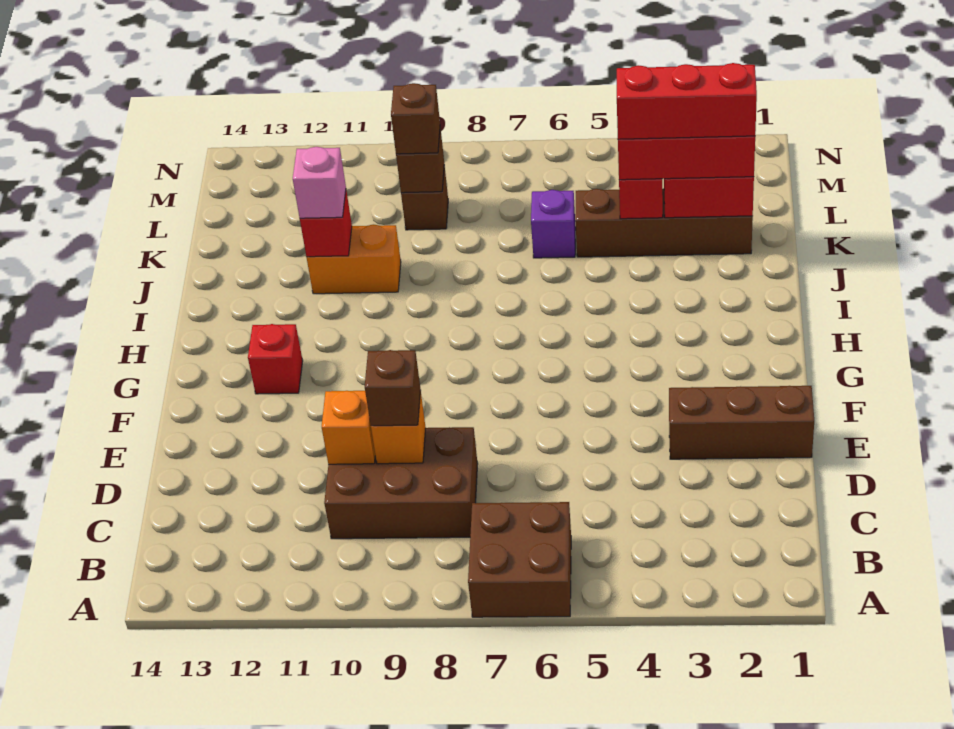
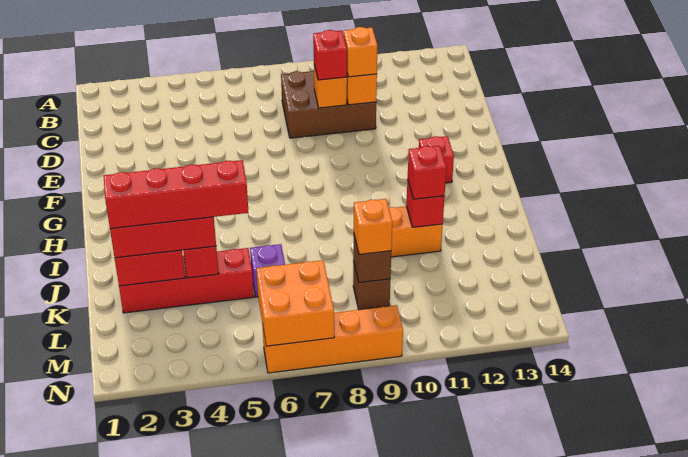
brown 2x2 brick [468,502,571,617] -> none
brown 1x1 brick [365,350,421,426] -> red 1x1 brick [313,30,347,80]
none -> orange 1x1 brick [344,27,377,77]
brown 1x3 brick [669,386,814,459] -> none
pink 1x1 brick [293,147,346,218] -> red 1x1 brick [408,146,446,199]
brown 1x4 brick [575,189,753,257] -> red 1x4 brick [119,248,254,313]
red 1x3 brick [617,63,757,139] -> red 1x4 brick [104,160,249,229]
brown 1x1 brick [391,83,440,154] -> orange 1x1 brick [354,199,392,254]
none -> orange 2x2 brick [256,260,334,346]
none -> orange 1x4 brick [262,305,403,373]

